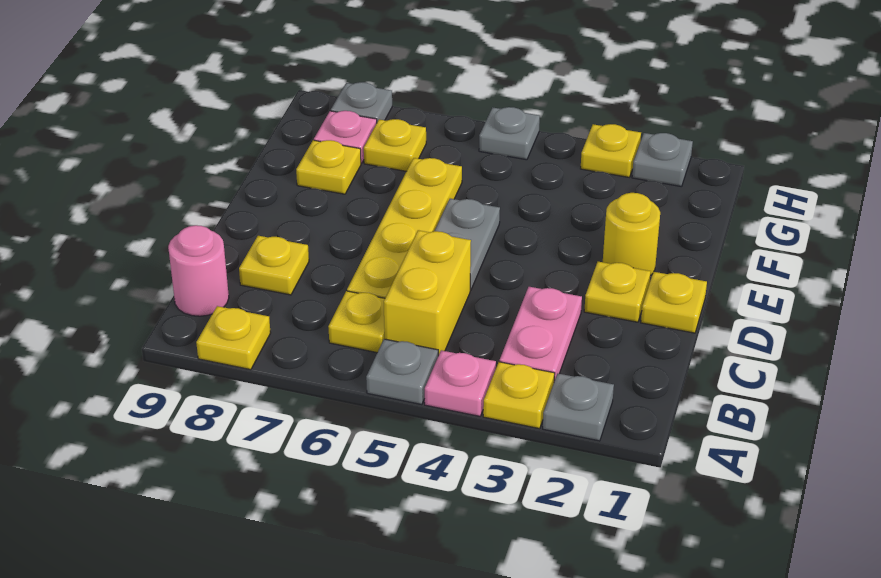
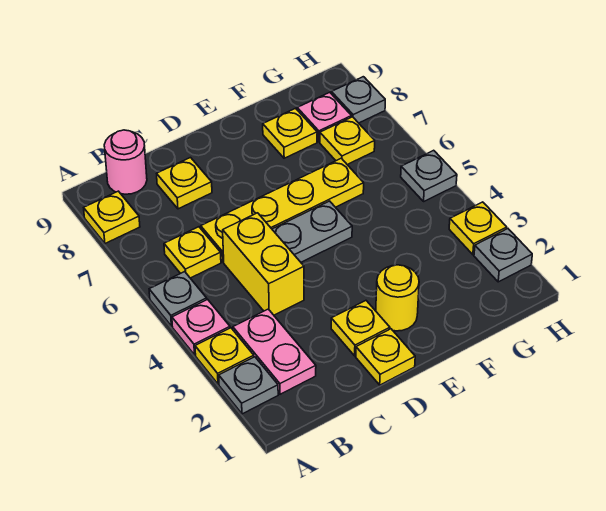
pink 1x2 plate [499,287,582,381] -> pink 1x2 plate turned to [233,309,316,394]
yellow 1x2 brick [384,230,471,356] -> yellow 1x2 brick turned to [223,213,304,315]

